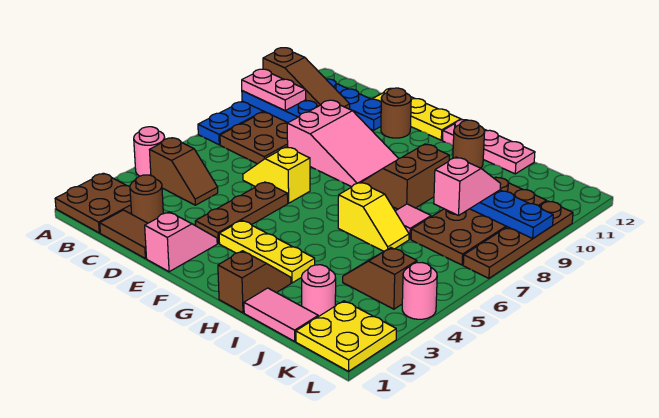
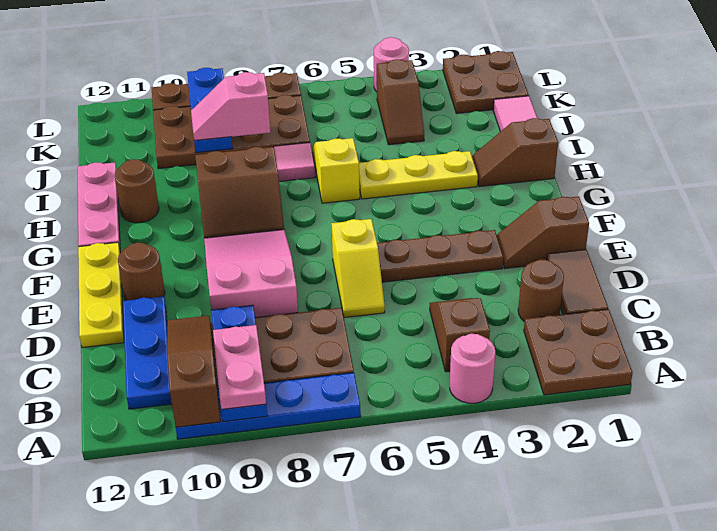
pink 1x2 slope [145,212,217,272] -> brown 1x2 slope [497,196,589,269]
yellow 1x3 plate [219,221,315,283] -> yellow 1x3 plate turned to [359,151,478,199]
pink 1x1 round brick [302,265,336,317] -> none
yellow 2x2 plate [296,301,396,371] -> brown 2x2 plate [443,51,529,114]

